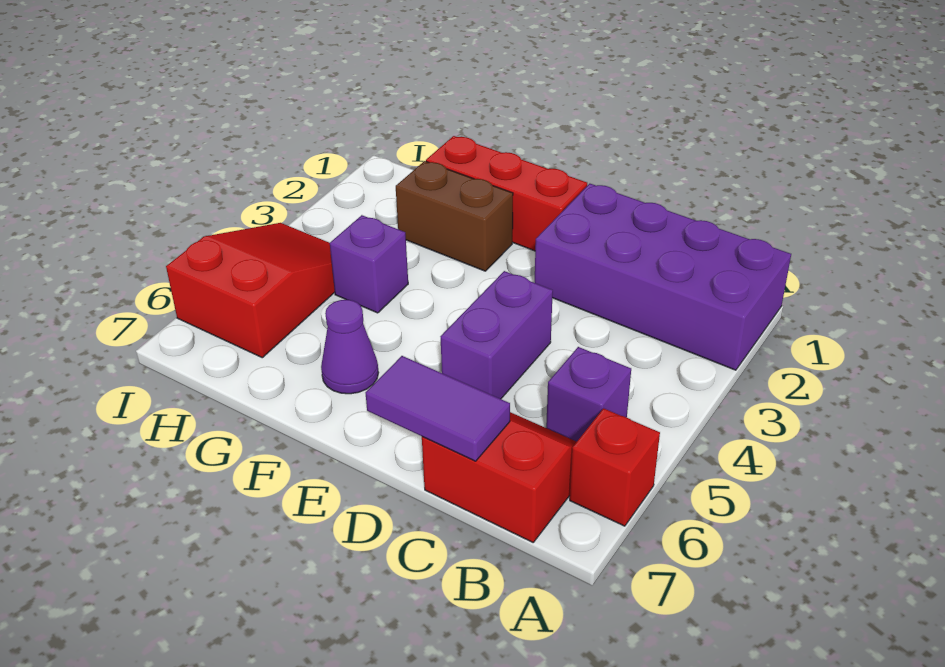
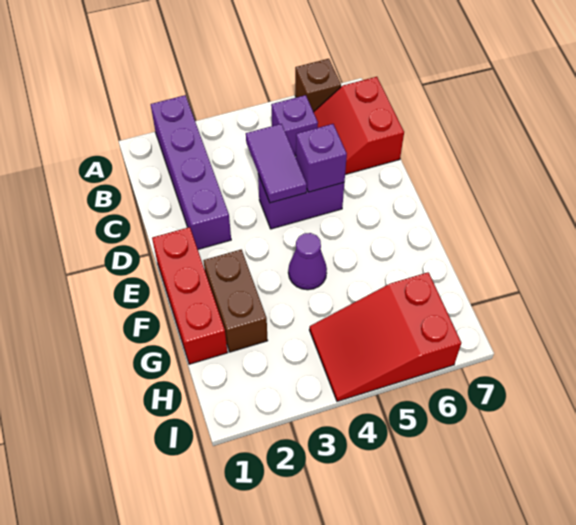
purple 2x4 brick [535,184,791,370] -> purple 1x4 brick [151,95,231,249]
red 1x1 brick [570,408,660,526] -> brown 1x1 brick [295,59,341,112]
purple 1x2 tile [366,356,510,461] -> purple 1x2 tile moved to [246,124,307,203]
purple 1x1 cone [321,300,379,394] -> purple 1x1 cone moved to [288,233,327,290]
purple 1x1 brick [330,215,408,313] -> purple 1x1 brick moved to [296,124,347,192]

